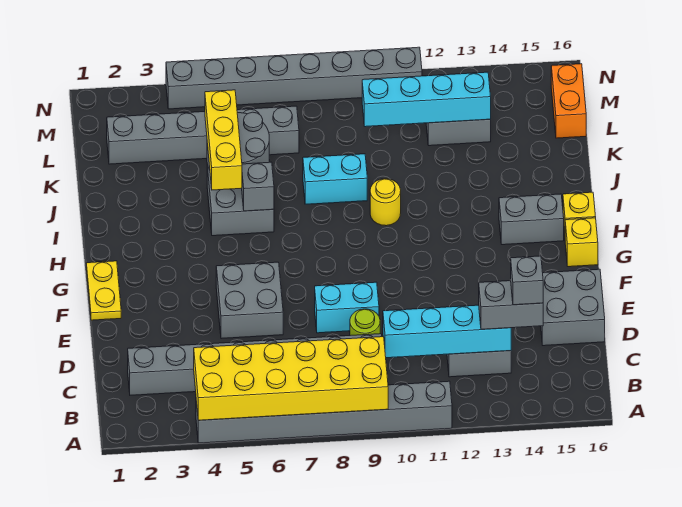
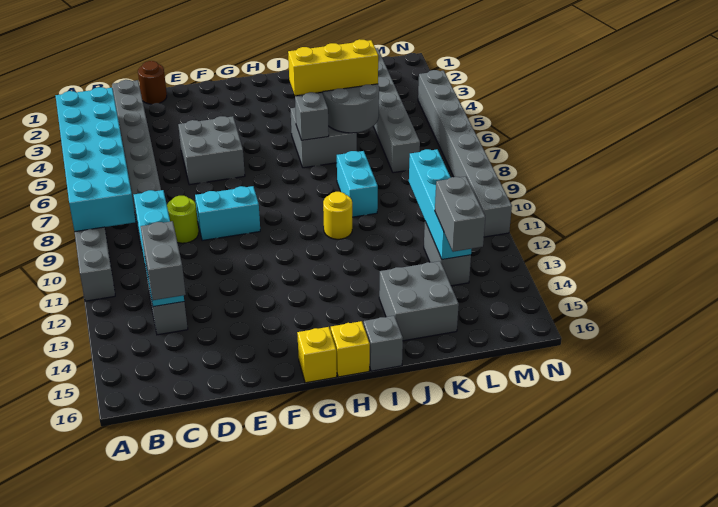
yellow 2x6 brick [194,337,388,420] -> cyan 2x6 brick [55,87,136,232]
grey 1x1 brick [510,256,543,305] -> grey 1x1 brick moved to [364,316,403,371]
none -> brown 1x1 round brick [138,61,167,104]
grey 2x2 brick [541,269,605,346] -> grey 2x2 brick moved to [379,261,459,341]
cyan 1x2 brick [315,282,379,333] -> cyan 1x2 brick turned to [195,186,260,241]
yellow 1x2 plate [86,261,121,320] -> none
grey 1x2 brick [499,194,564,245] -> grey 1x2 brick moved to [435,177,485,252]
orange 1x2 brick [551,64,586,138] -> none

